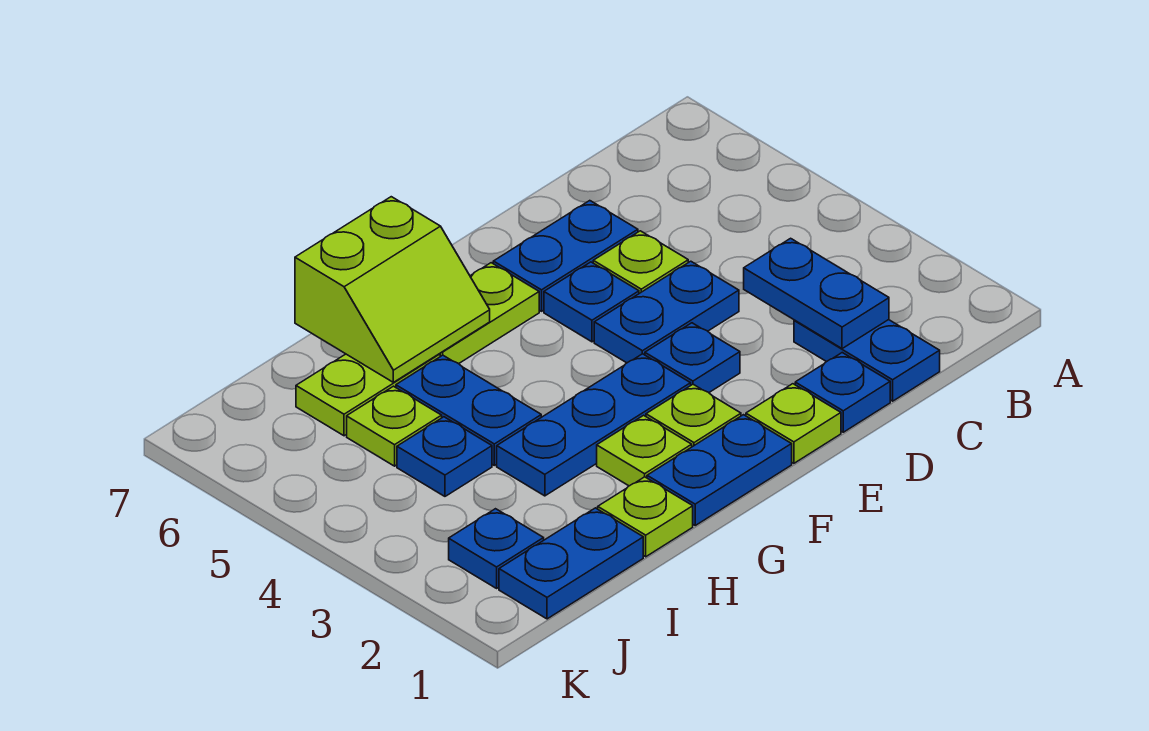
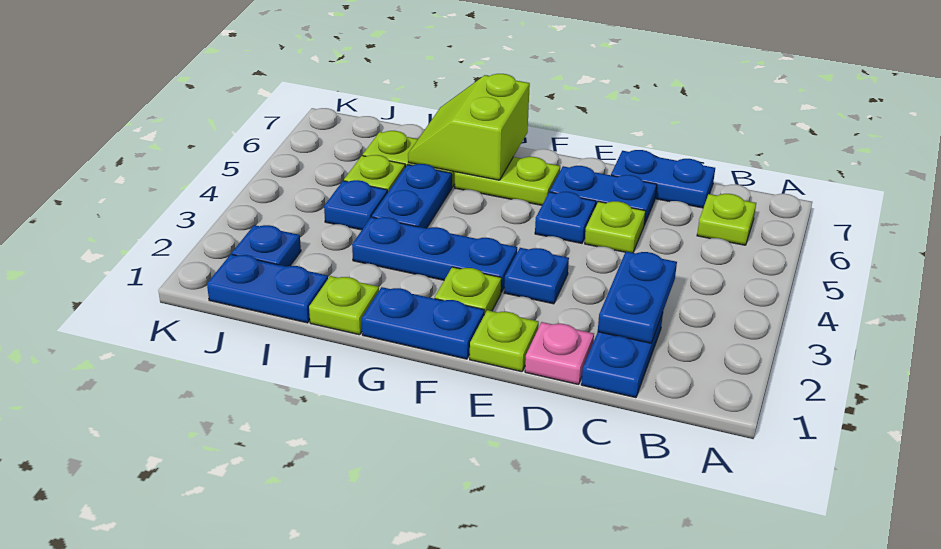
blue 1x1 plate [795,353,890,432] -> pink 1x1 plate [525,322,594,384]
blue 1x2 plate [594,261,739,363] -> blue 1x2 plate moved to [611,150,715,208]
lime 1x1 plate [597,415,692,486] -> lime 1x1 plate moved to [697,194,756,245]
lime 2x2 slope [295,197,490,382] -> lime 2x2 slope turned to [408,74,530,180]

